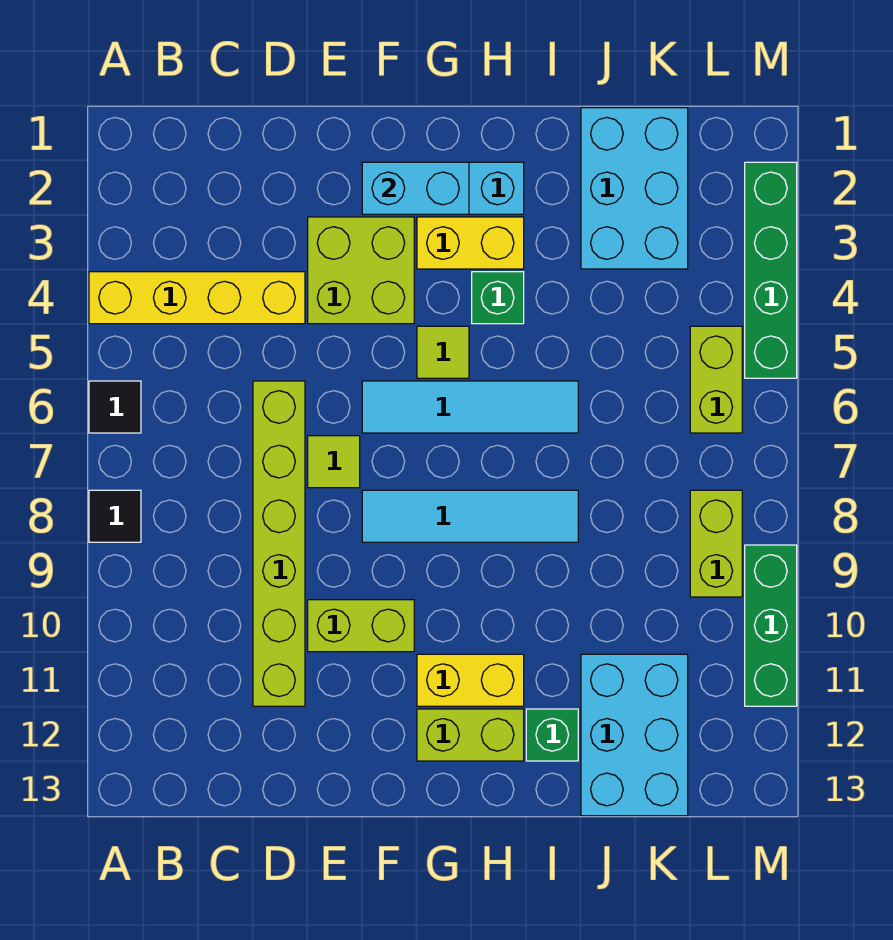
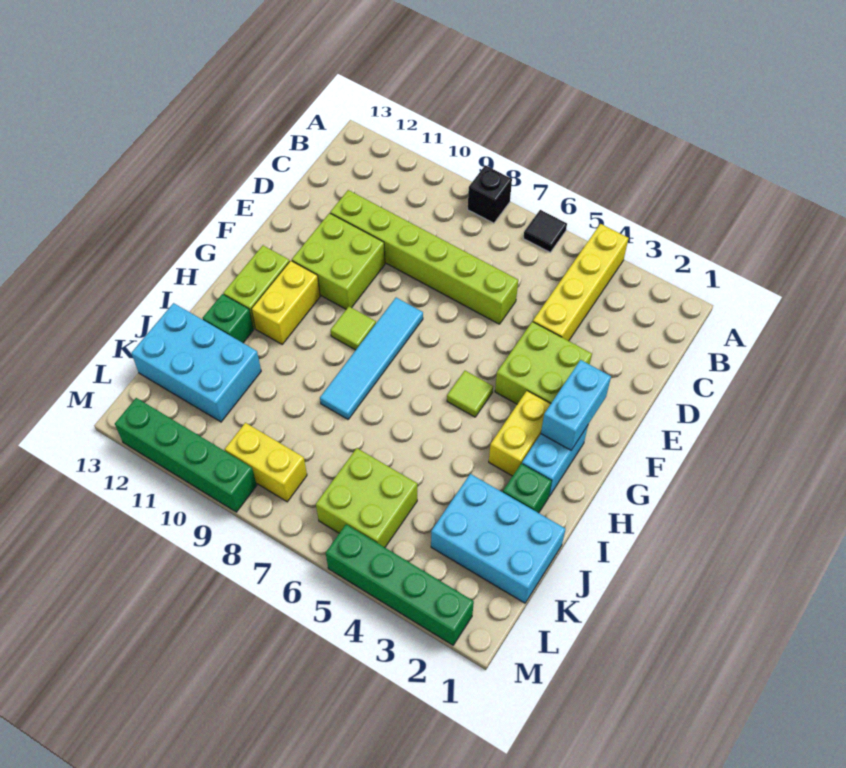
black 1x1 tile [89,490,141,542] -> black 1x1 brick [468,165,512,223]
lime 1x1 tile [308,436,360,488] -> lime 1x1 tile moved to [331,307,376,350]
lime 1x2 brick [308,600,414,652] -> lime 2x2 brick [292,213,385,309]
cyan 1x4 tile [362,381,578,433] -> none
green 1x1 brick [472,272,524,324] -> green 1x1 brick moved to [503,463,552,513]
lime 1x2 brick [690,326,742,433] -> lime 2x2 brick [316,448,417,547]
lime 1x2 brick [690,490,742,597] -> yellow 1x2 brick [225,423,307,502]
green 1x3 brick [745,545,797,706] -> green 1x4 brick [115,398,257,512]

